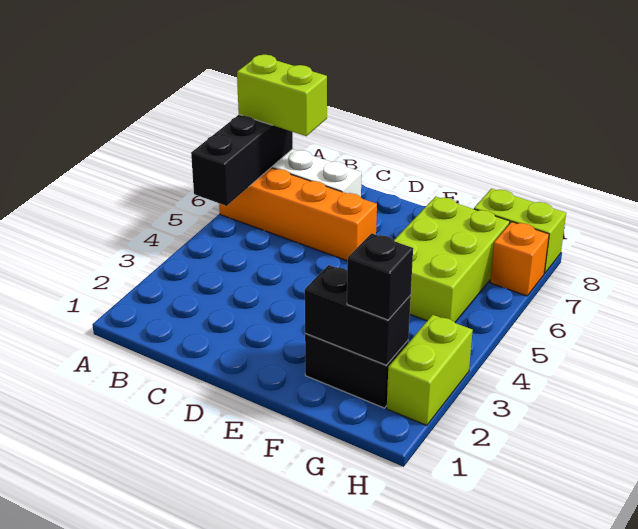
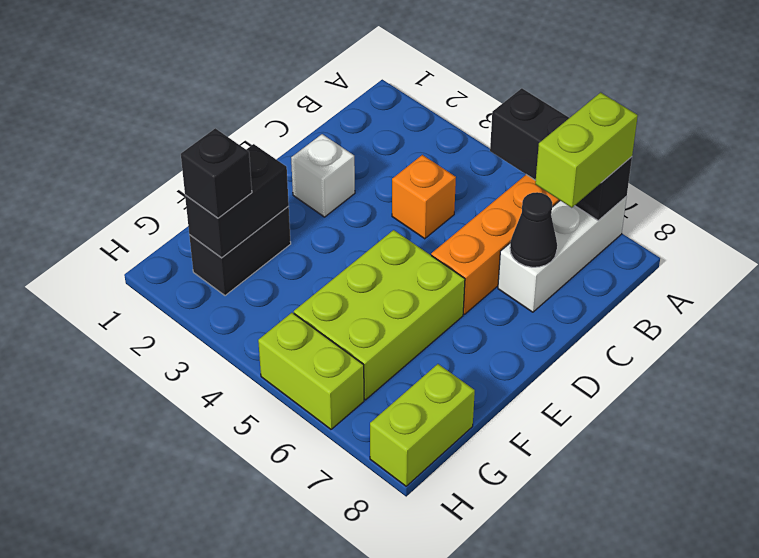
none -> black 1x1 cone [510,192,557,267]
none -> white 1x1 brick [291,134,355,217]
lime 2x3 brick [394,196,510,322] -> lime 2x3 brick turned to [294,230,465,400]
lime 1x2 brick [387,315,473,425] -> lime 1x2 brick moved to [258,313,364,429]
orange 1x1 brick [490,222,549,296] -> orange 1x1 brick moved to [392,155,456,239]

